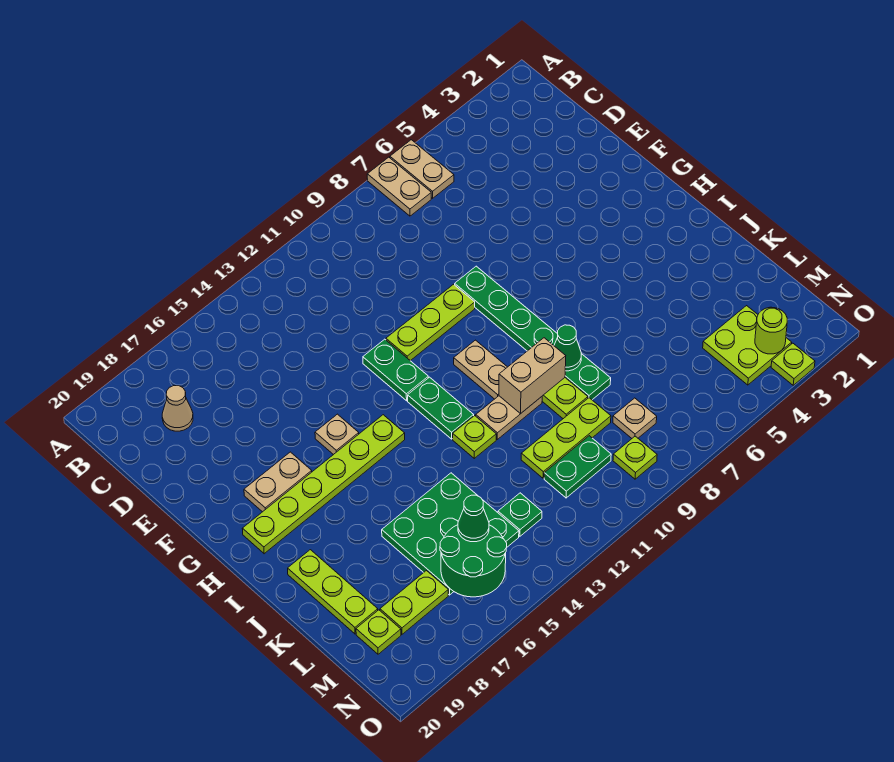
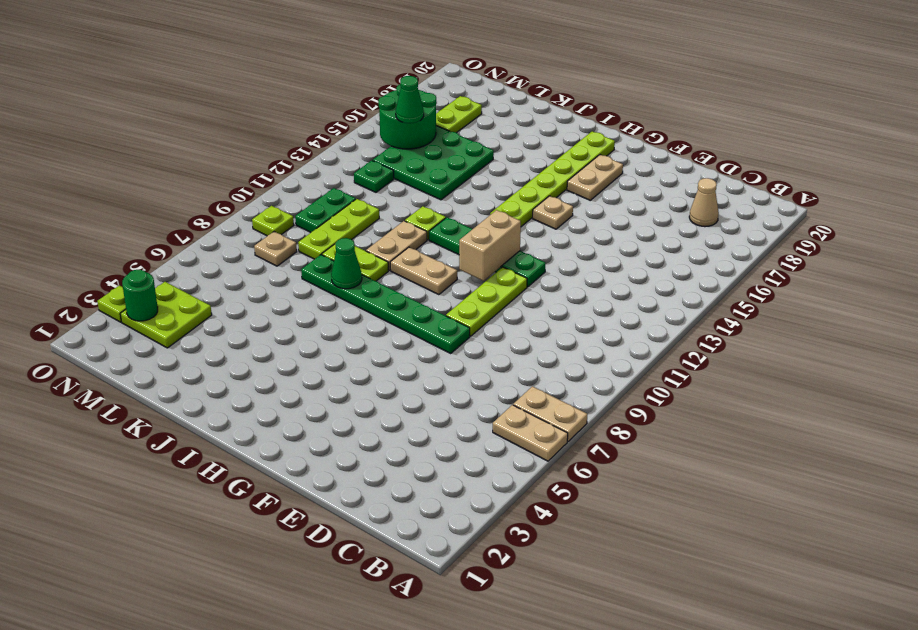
tan 1x2 brick [499,338,566,414] -> tan 1x2 brick moved to [459,210,521,281]
lime 1x3 plate [288,550,378,634] -> none
lime 1x1 plate [356,610,401,654] -> none
lime 1x1 round brick [755,307,787,354] -> green 1x1 round brick [122,270,158,321]

